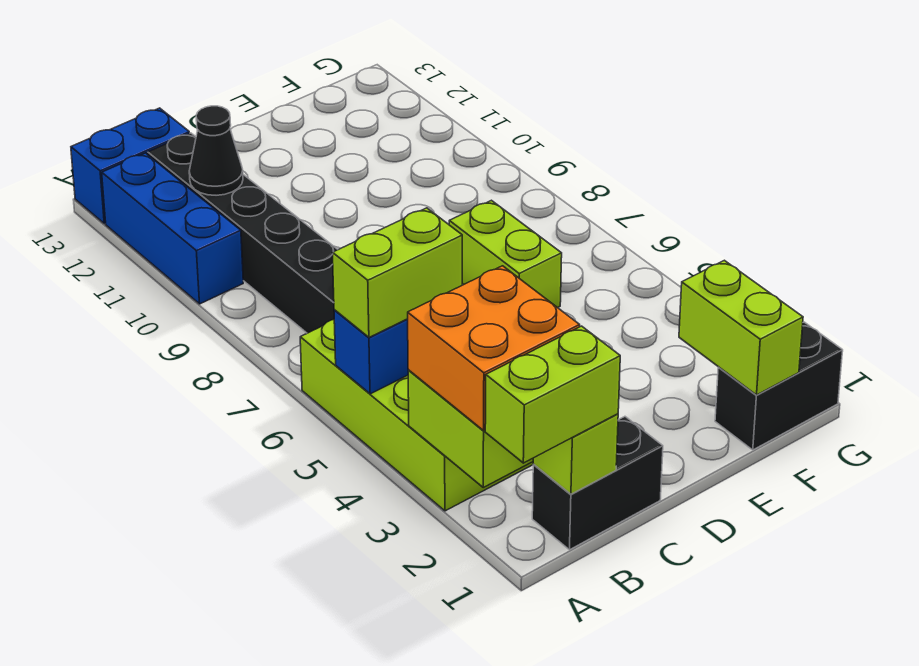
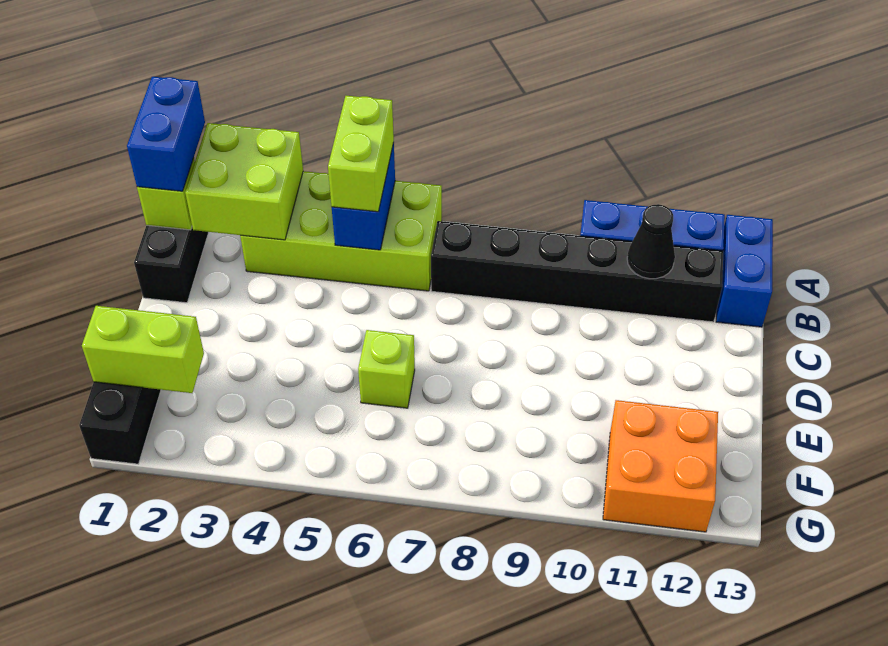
lime 1x2 brick [485,326,620,463] -> blue 1x2 brick [127,77,205,191]
orange 2x2 brick [408,266,580,431] -> orange 2x2 brick moved to [603,400,718,532]
lime 1x2 brick [449,200,562,308] -> lime 1x1 brick [358,330,415,408]

